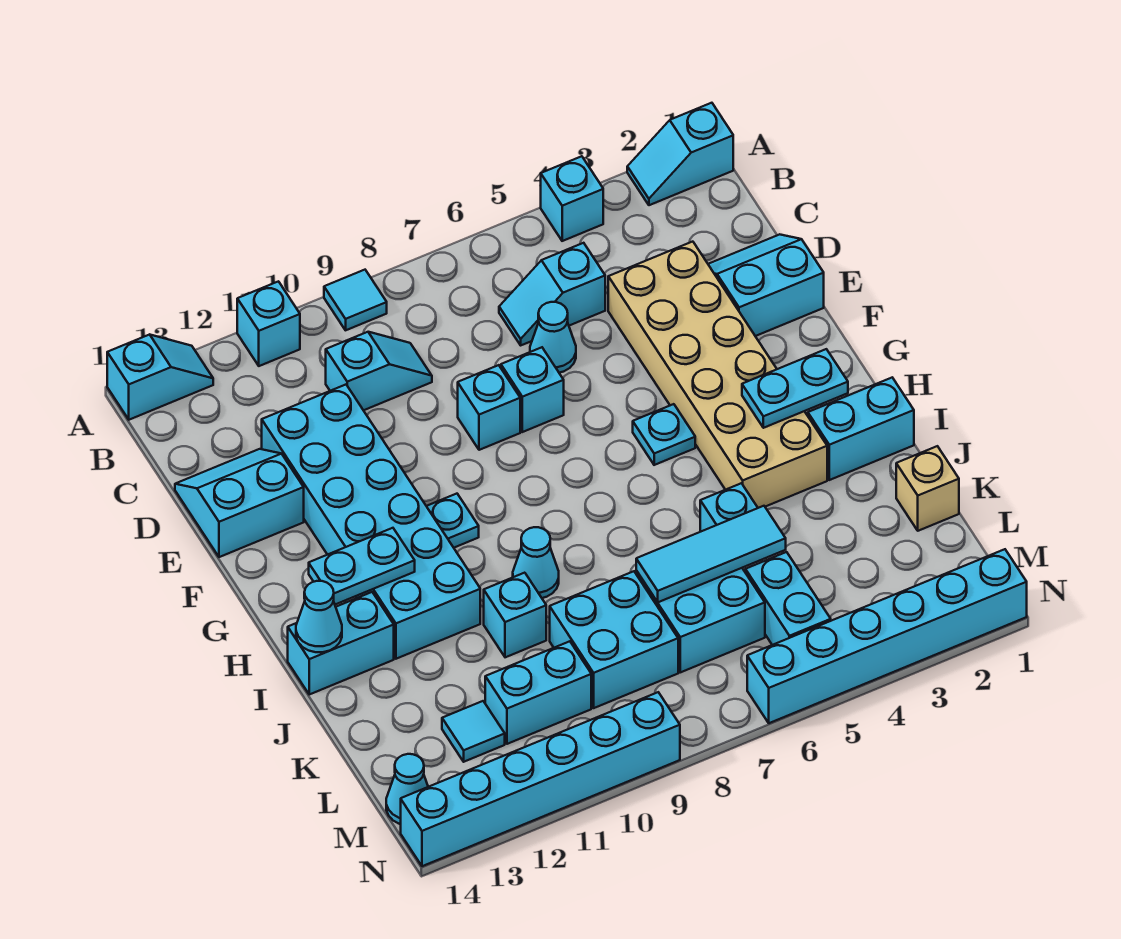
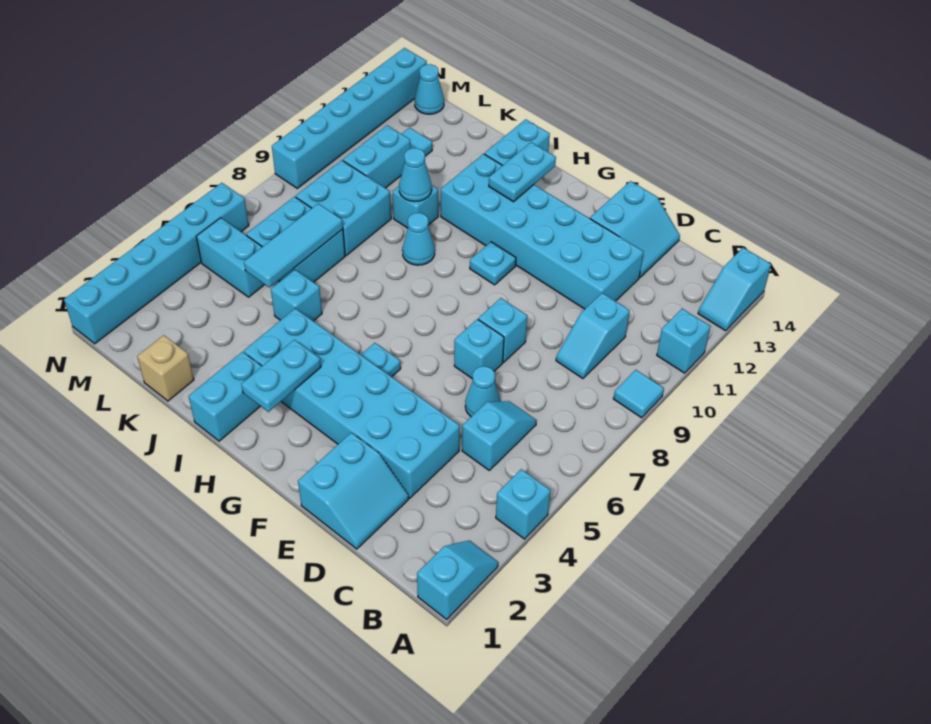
tan 2x6 brick [608,242,827,508] -> cyan 2x6 brick [244,308,460,498]
cyan 1x1 cone [296,581,342,652] -> cyan 1x1 cone moved to [399,148,432,201]

